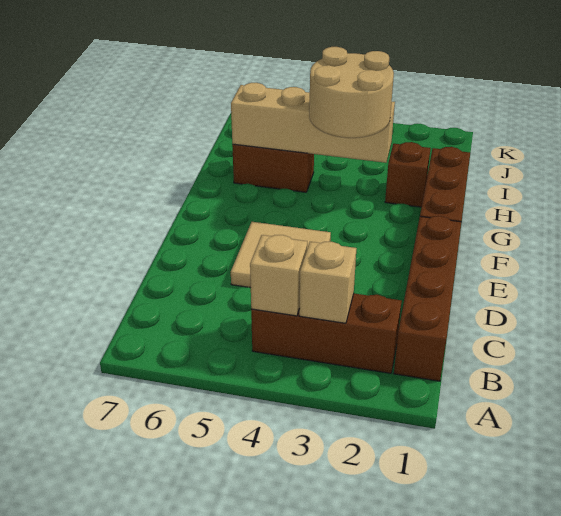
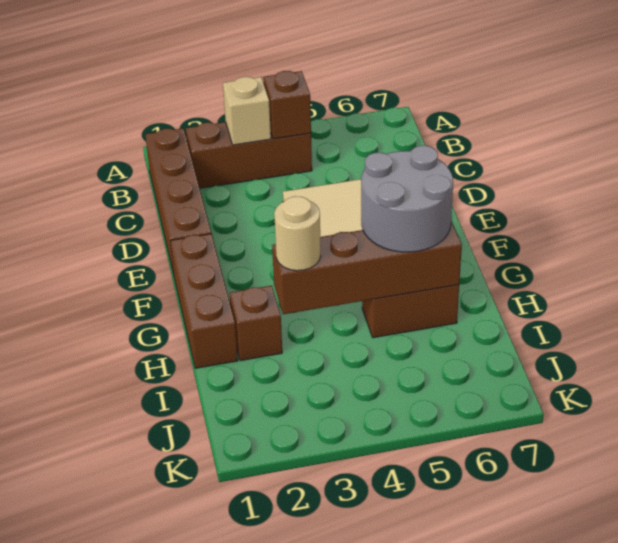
tan 1x1 brick [250,235,307,316] -> brown 1x1 brick [263,71,311,139]
tan 2x2 round brick [309,47,394,138] -> tan 1x1 round brick [274,196,321,271]
none -> grey 2x2 round brick [361,146,453,252]
tan 1x4 brick [231,83,395,163] -> brown 1x4 brick [272,221,462,314]

